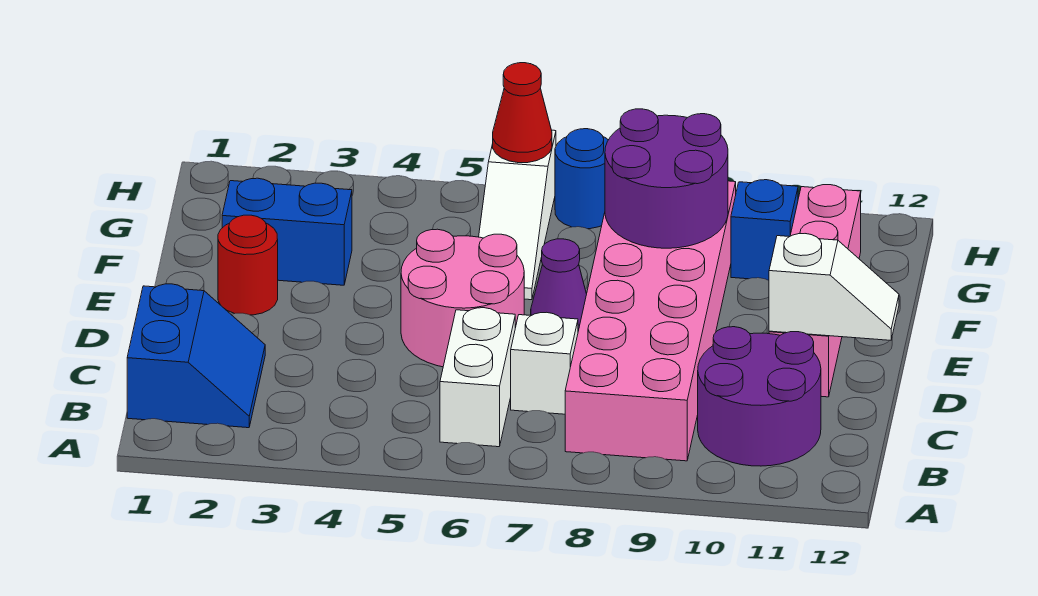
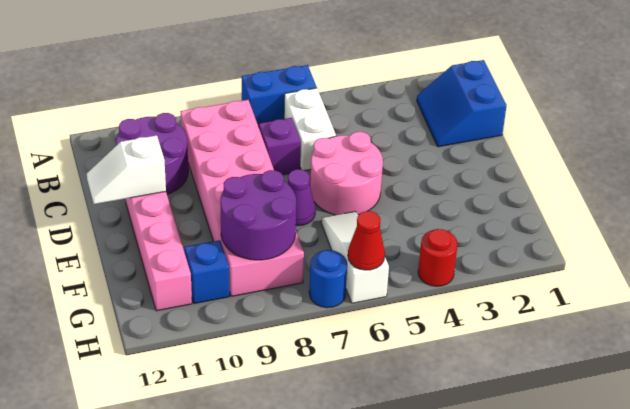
white 1x1 brick [511,312,578,414] -> purple 1x1 brick [259,118,301,174]
red 1x1 round brick [218,215,278,315] -> red 1x1 round brick moved to [418,229,458,286]
blue 1x2 brick [222,178,352,285] -> blue 1x2 brick moved to [242,65,317,127]

